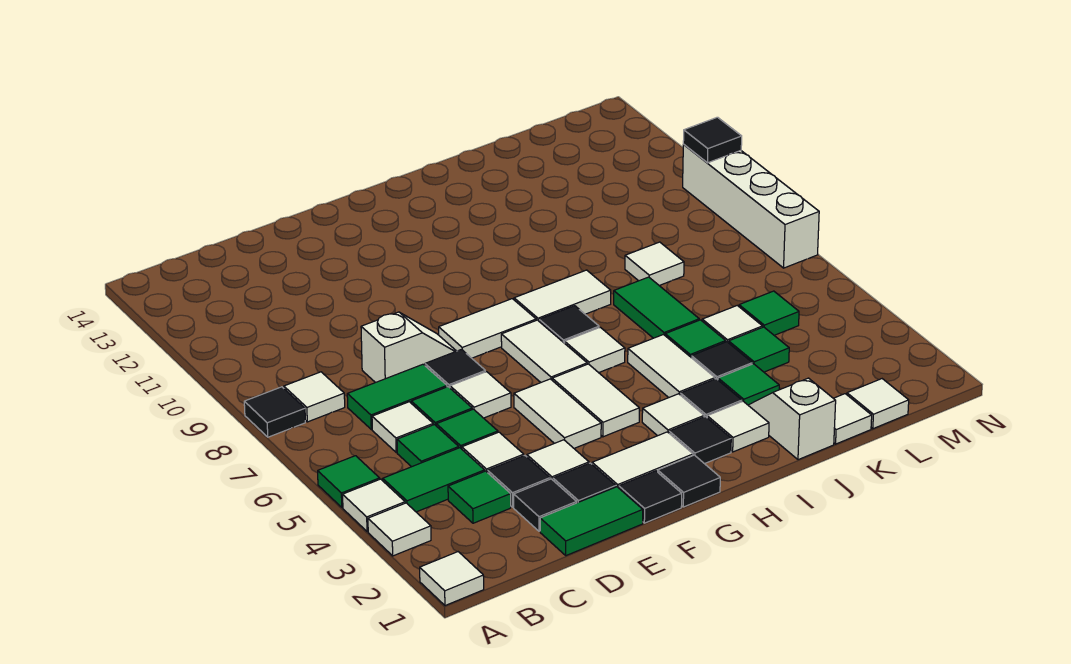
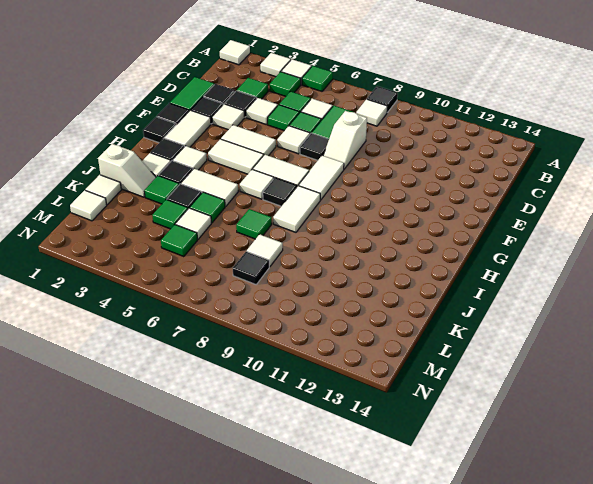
green 1x2 tile [383,448,485,512] -> green 1x1 tile [270,72,301,96]
green 1x2 tile [614,277,699,338] -> green 1x1 tile [236,209,272,239]
white 1x4 brick [683,145,819,268] -> none
black 1x1 tile [683,117,742,163] -> black 1x1 tile moved to [233,251,269,284]

